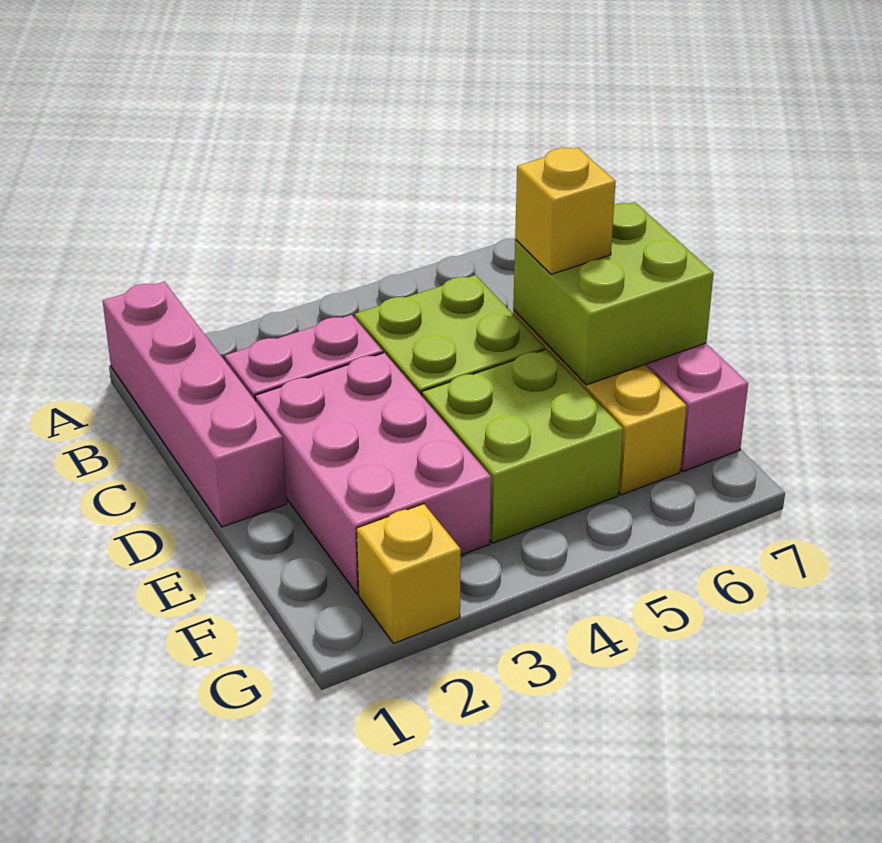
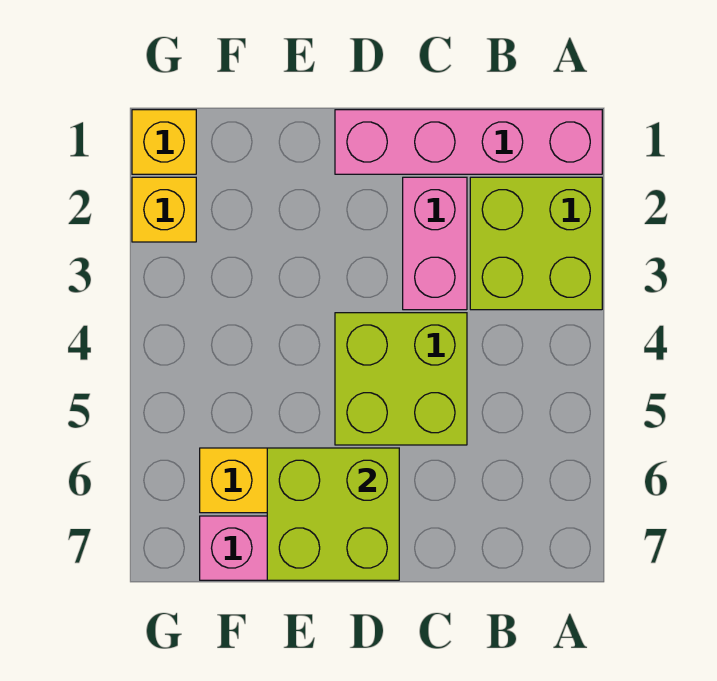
pink 2x3 brick [255,353,491,594] -> none
yellow 1x1 brick [515,148,616,274] -> yellow 1x1 brick moved to [132,110,196,174]
lime 2x2 brick [422,349,623,543] -> lime 2x2 brick moved to [470,177,602,310]

